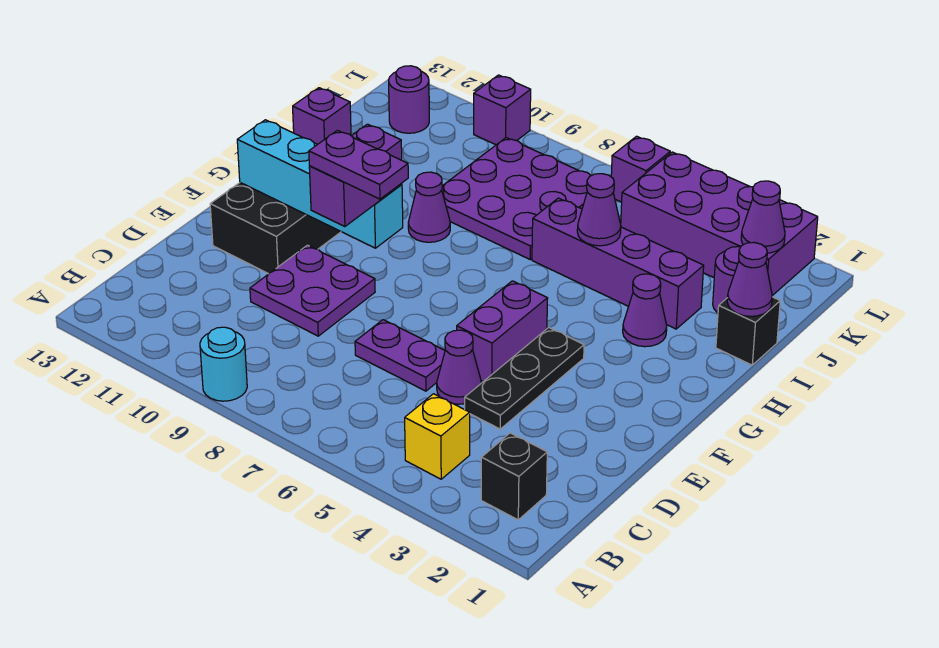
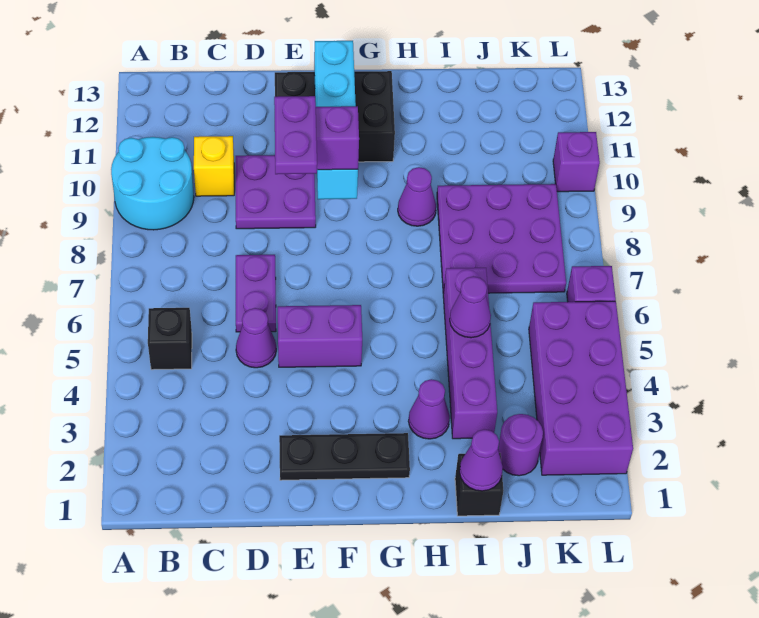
cyan 1x1 round brick [200,327,247,401] -> cyan 2x2 round brick [111,137,194,230]
black 1x1 brick [481,433,547,520] -> black 1x1 brick moved to [148,308,192,370]
yellow 1x1 brick [405,394,470,479] -> yellow 1x1 brick moved to [194,136,234,196]
black 1x3 plate [465,328,584,429] -> black 1x3 plate moved to [279,433,410,480]
purple 1x1 brick [293,88,351,144] -> none
purple 1x1 cone [741,181,785,253] -> none
purple 1x1 round brick [389,66,429,133] -> none

